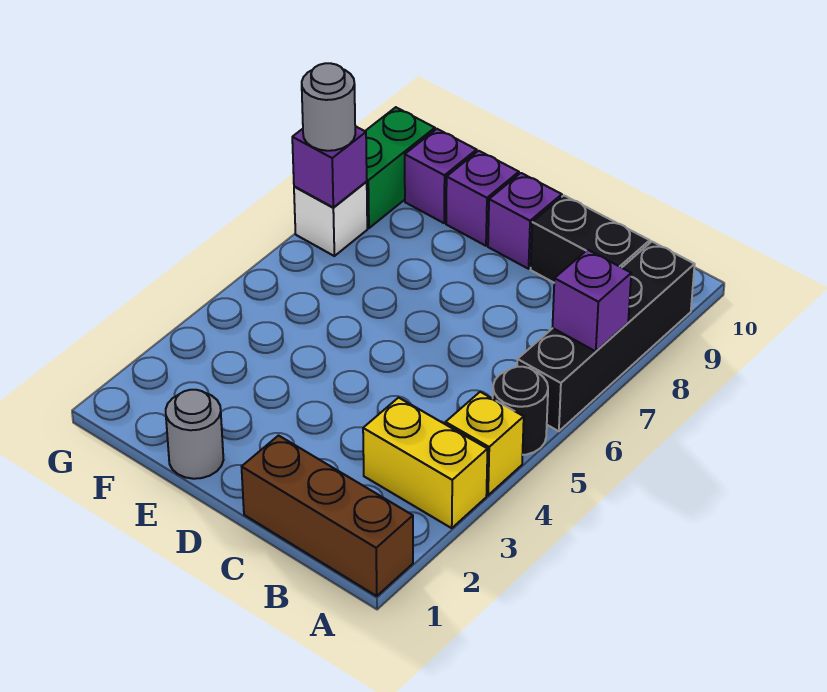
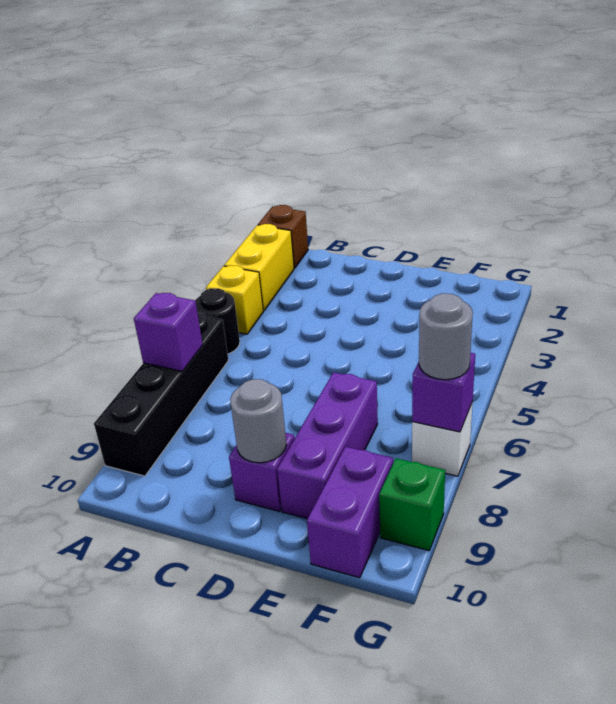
brown 1x3 brick [242,436,413,596] -> brown 1x1 brick [258,205,308,268]
yellow 1x2 brick [363,398,487,528] -> yellow 1x2 brick turned to [224,224,294,311]
black 1x2 brick [531,196,650,282] -> none
grey 1x1 round brick [166,390,223,479] -> grey 1x1 round brick moved to [230,379,287,463]
purple 1x1 brick [446,151,519,246] -> purple 1x3 brick [277,372,378,519]
purple 1x1 brick [405,129,477,223] -> purple 1x2 brick [307,447,393,578]
green 1x2 brick [365,107,435,228] -> green 1x1 brick [379,458,445,551]

